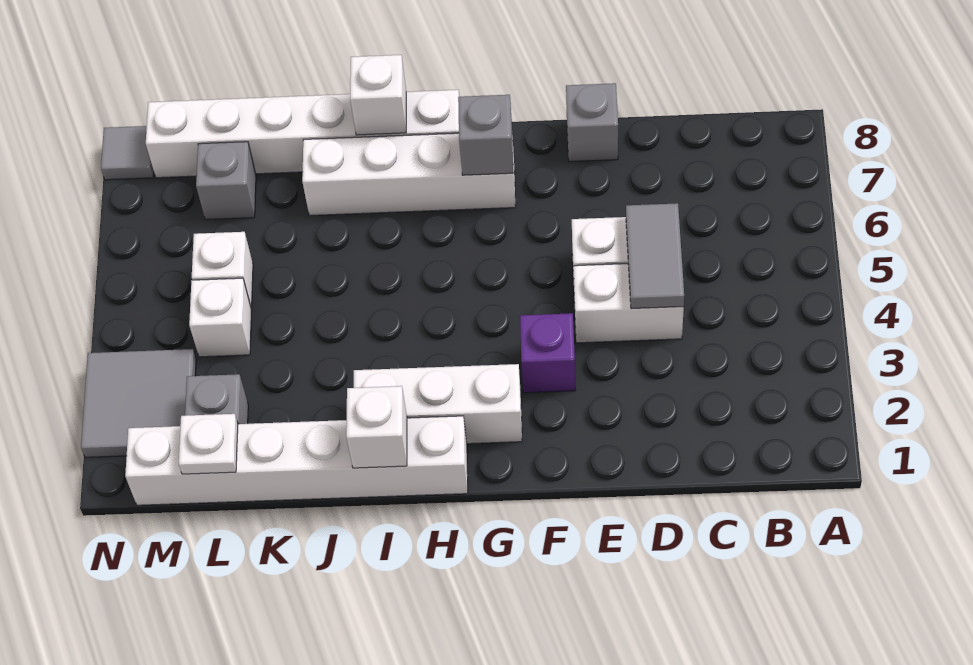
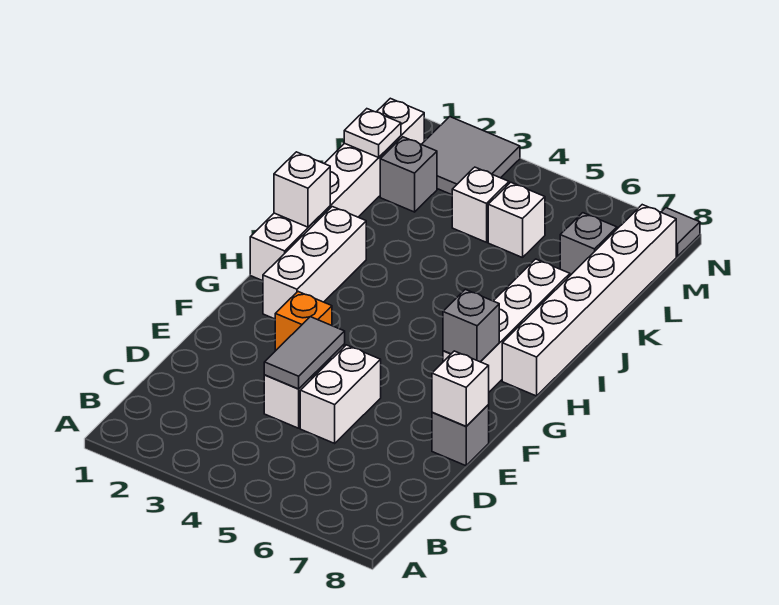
grey 1x2 tile [626,203,684,309] -> grey 1x2 tile turned to [264,317,345,389]
purple 1x1 brick [520,313,575,393] -> orange 1x1 brick [275,292,332,351]
white 1x1 brick [350,55,406,135] -> white 1x1 brick moved to [432,351,489,426]

